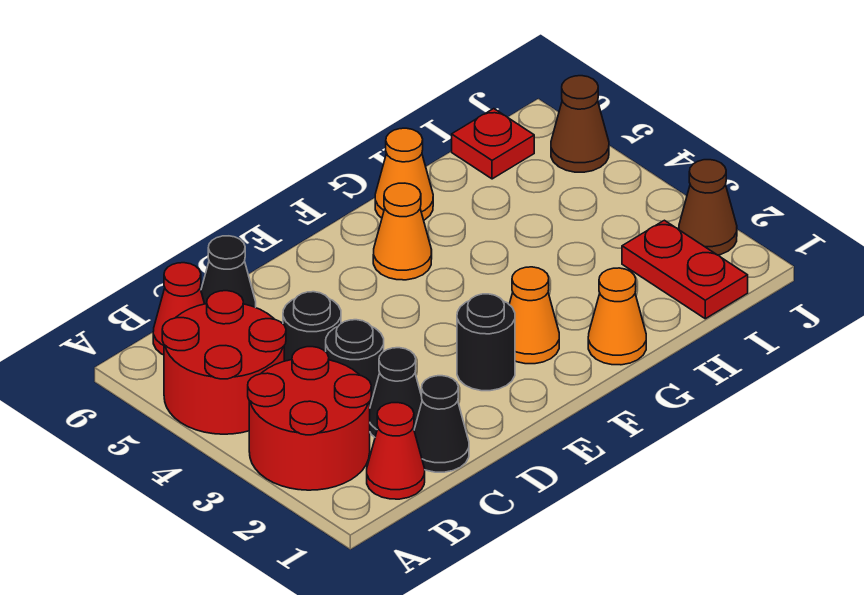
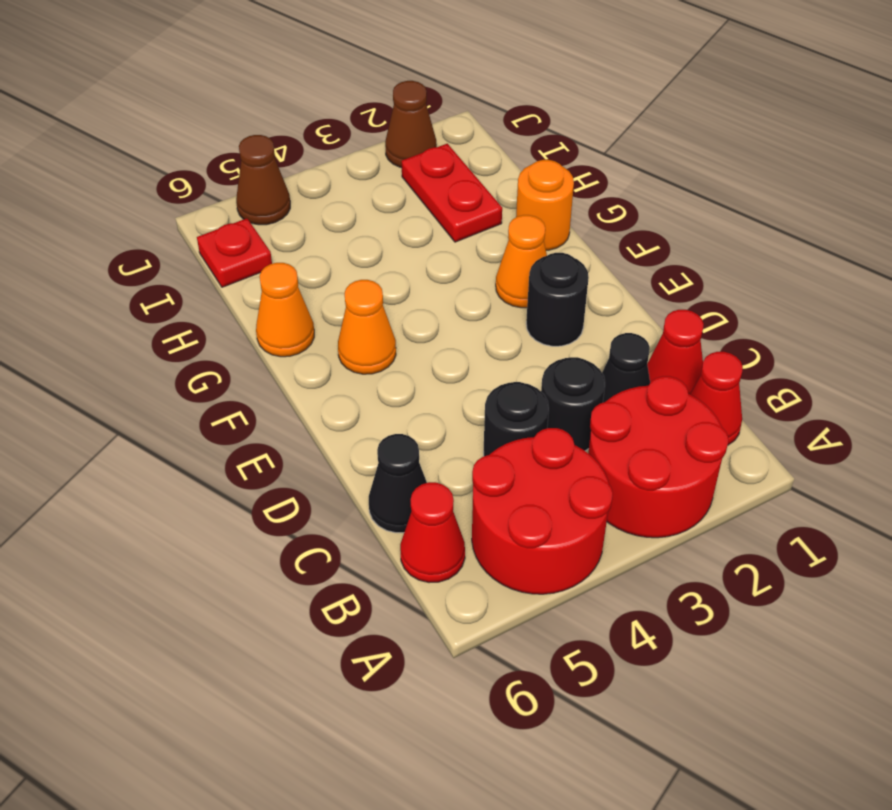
black 1x1 cone [414,376,469,472] -> red 1x1 cone [647,310,704,394]
orange 1x1 cone [588,268,646,365] -> orange 1x1 round brick [516,160,574,250]
red 1x2 plate [622,220,748,319] -> red 1x2 plate turned to [402,144,502,242]

